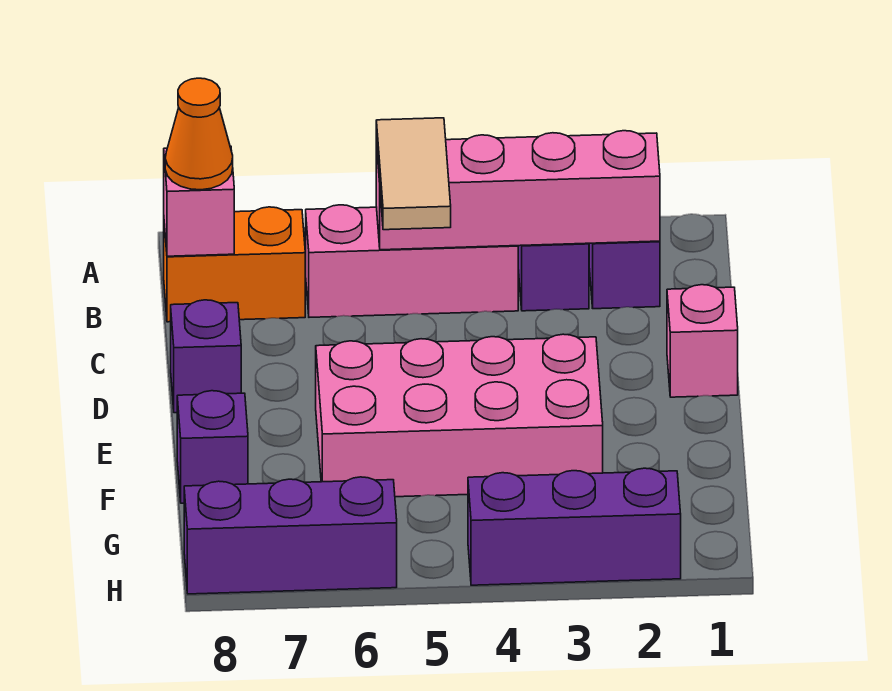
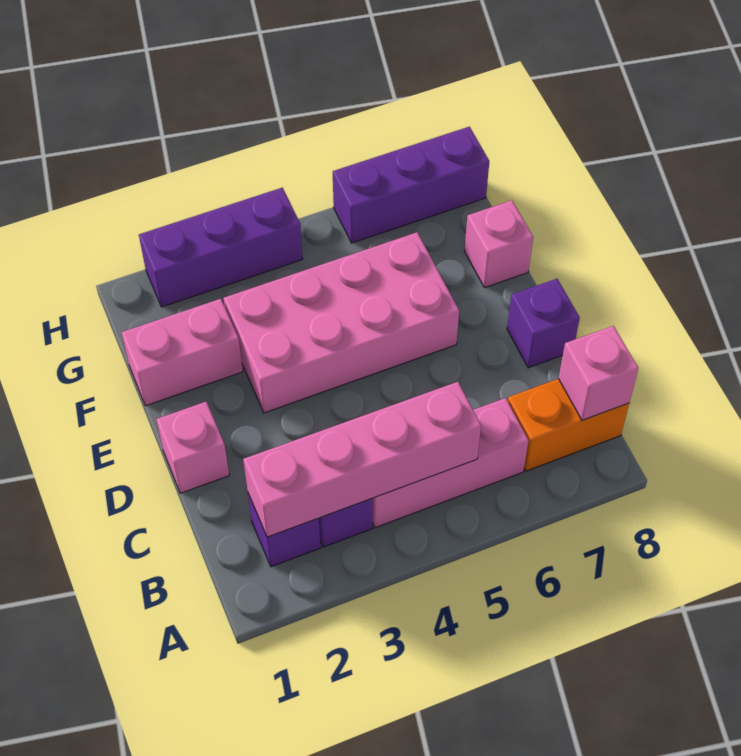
tan 1x2 tile [376,118,451,230] -> none
orange 1x1 cone [165,78,233,190] -> none
none -> pink 1x2 brick [121,299,243,406]
purple 1x1 brick [177,391,248,503] -> pink 1x1 brick [464,200,533,288]

